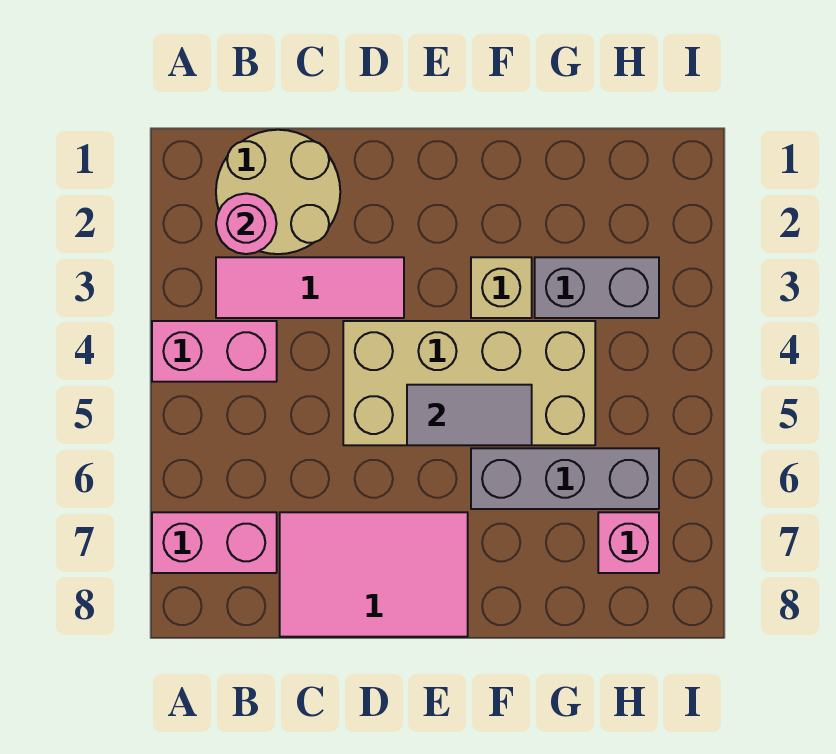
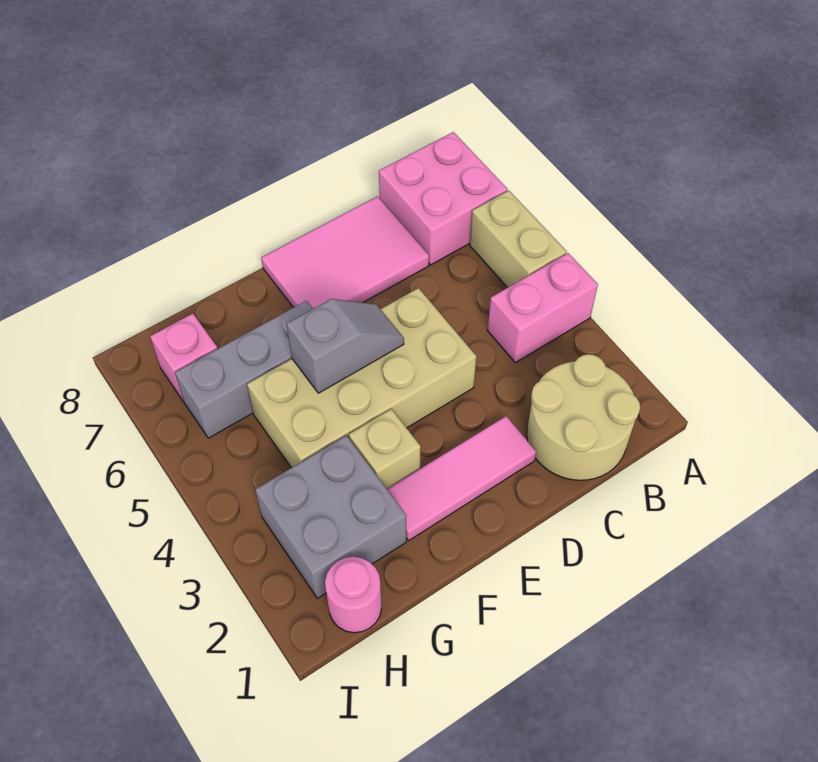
none -> tan 1x2 brick [470,191,567,288]
pink 1x2 brick [152,512,277,573] -> pink 2x2 brick [379,132,507,265]
pink 1x1 round brick [216,193,277,254] -> pink 1x1 round brick moved to [325,557,382,633]
pink 1x3 tile [216,257,404,318] -> pink 1x3 tile moved to [387,416,536,540]
grey 1x2 tile [407,385,532,445] -> grey 1x2 slope [287,299,404,393]
grey 1x2 brick [535,257,659,318] -> grey 2x2 brick [255,436,406,598]

